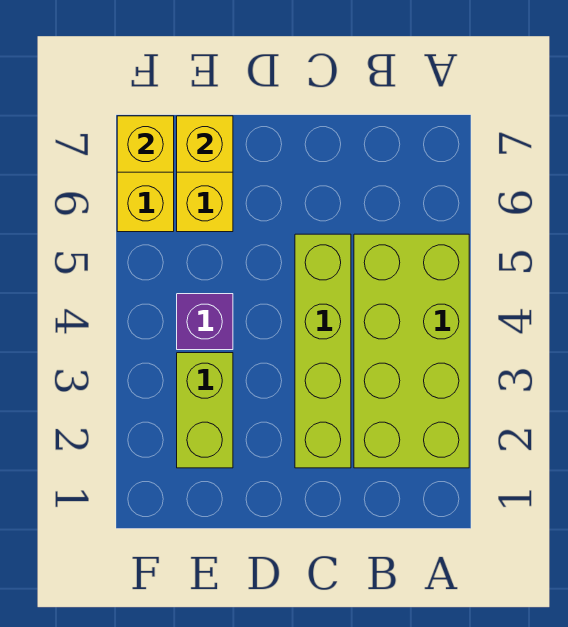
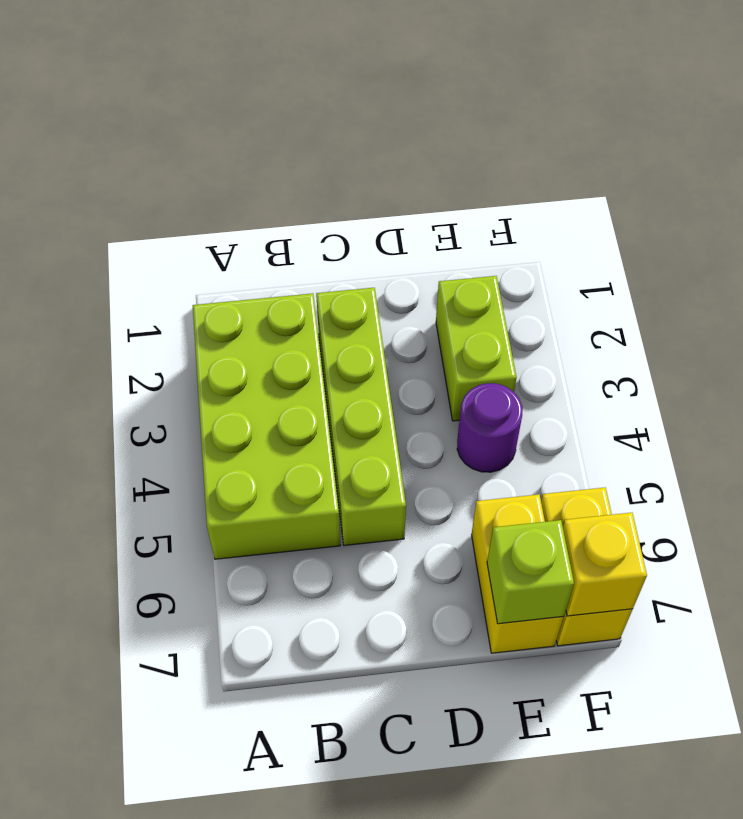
purple 1x1 brick [177,294,233,350] -> purple 1x1 round brick [457,383,522,472]
yellow 1x1 brick [177,116,233,172] -> lime 1x1 brick [487,520,574,624]

